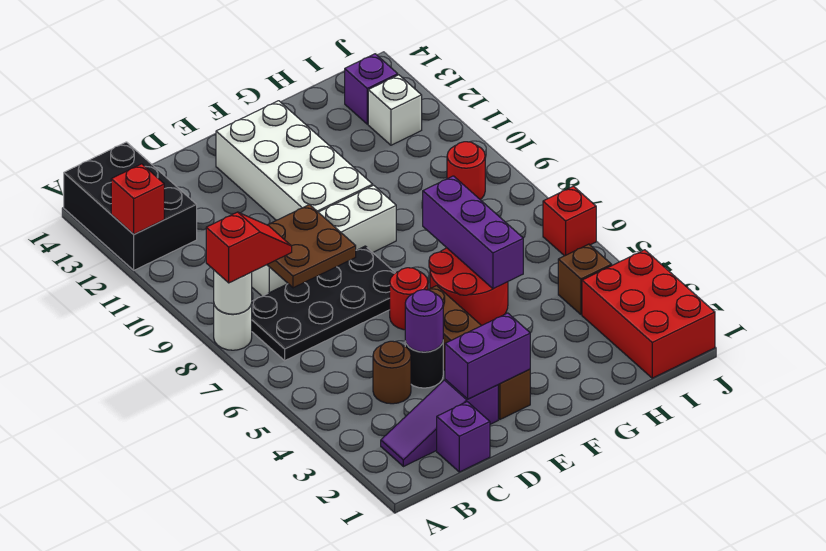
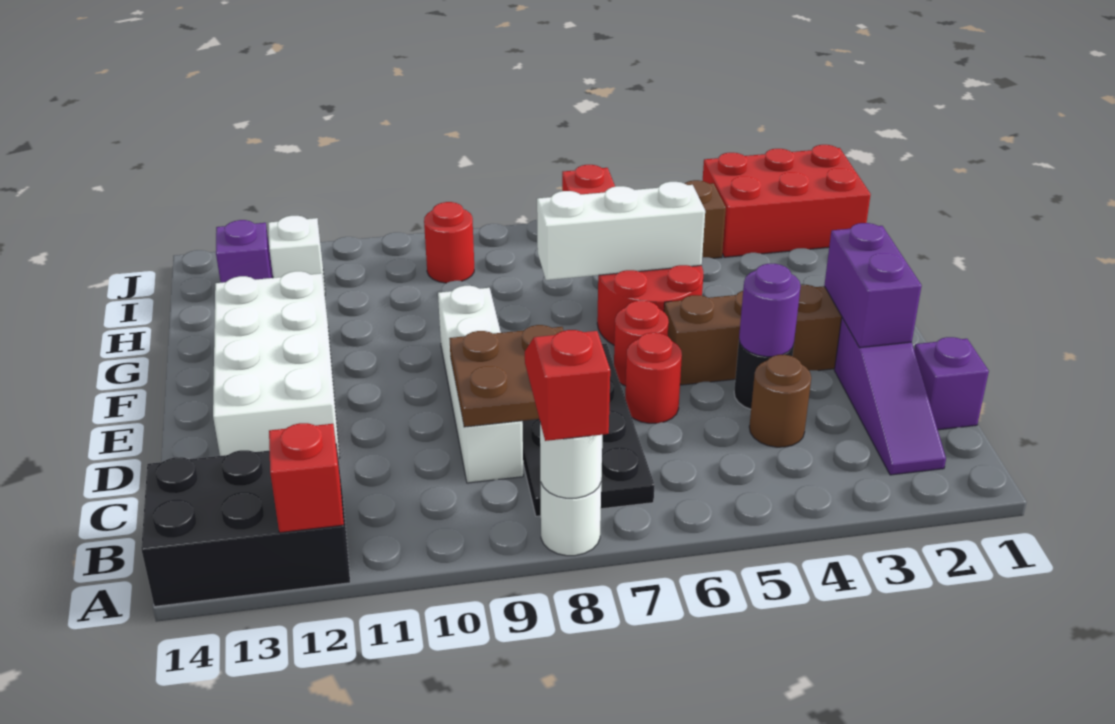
none -> red 1x1 round brick [625,333,682,423]
white 2x4 brick [216,101,373,220] -> white 2x4 brick turned to [213,271,339,458]
purple 1x3 brick [423,176,523,289] -> white 1x3 brick [537,182,705,280]

